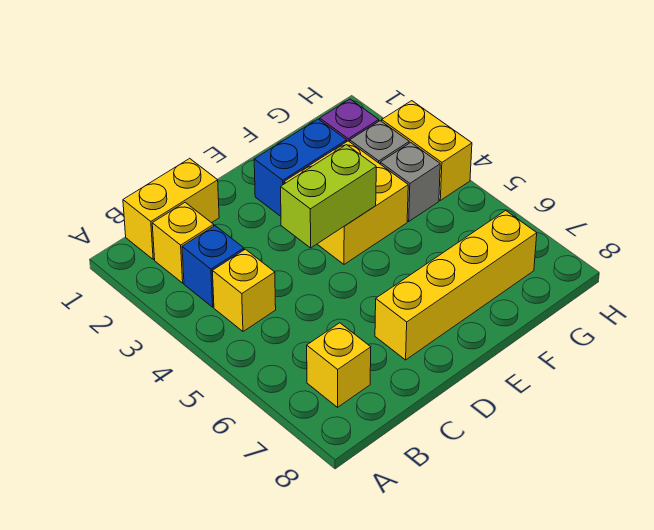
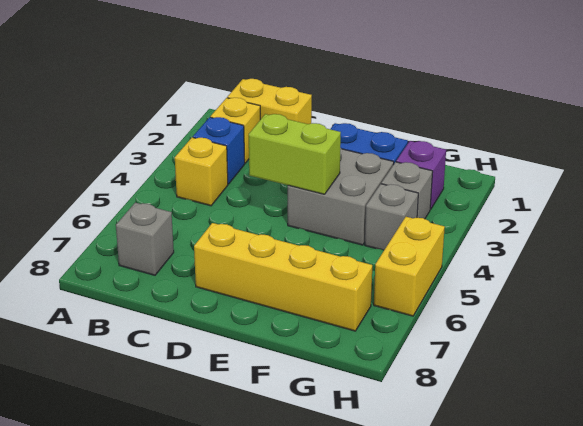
yellow 1x1 brick [307,323,371,407] -> grey 1x1 brick [116,203,174,275]
yellow 2x2 brick [284,141,408,264] -> grey 2x2 brick [288,148,394,245]
yellow 1x2 brick [382,101,472,200] -> yellow 1x2 brick moved to [374,217,445,316]

